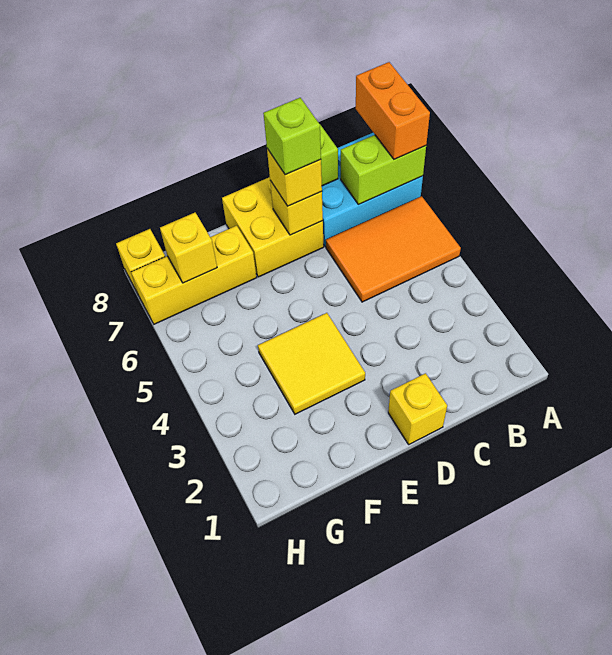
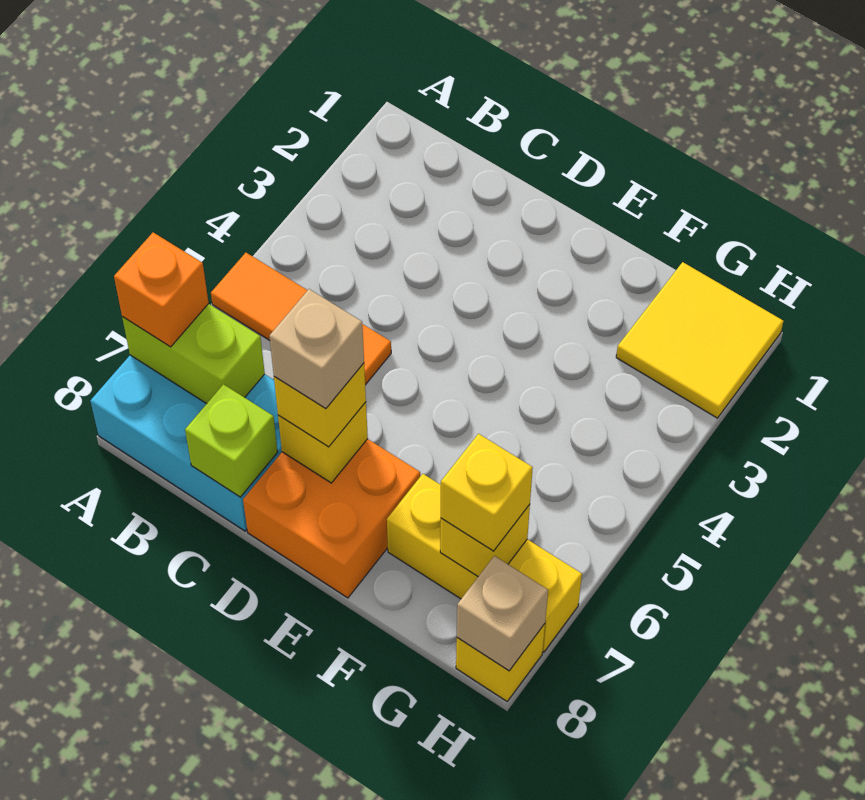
orange 2x3 tile [326,196,461,302] -> orange 1x3 tile [211,253,391,385]
orange 1x2 brick [356,62,430,159] -> orange 1x1 brick [114,232,209,347]
yellow 1x1 brick [388,373,447,444] -> yellow 1x1 brick moved to [441,434,533,551]
yellow 2x2 brick [222,177,324,277] -> orange 2x2 brick [243,439,420,598]
lime 1x1 brick [263,98,321,175] -> tan 1x1 brick [269,289,364,409]
yellow 2x2 tile [258,313,365,414] -> yellow 2x2 tile moved to [616,262,784,418]
none -> tan 1x1 brick [457,556,548,671]

